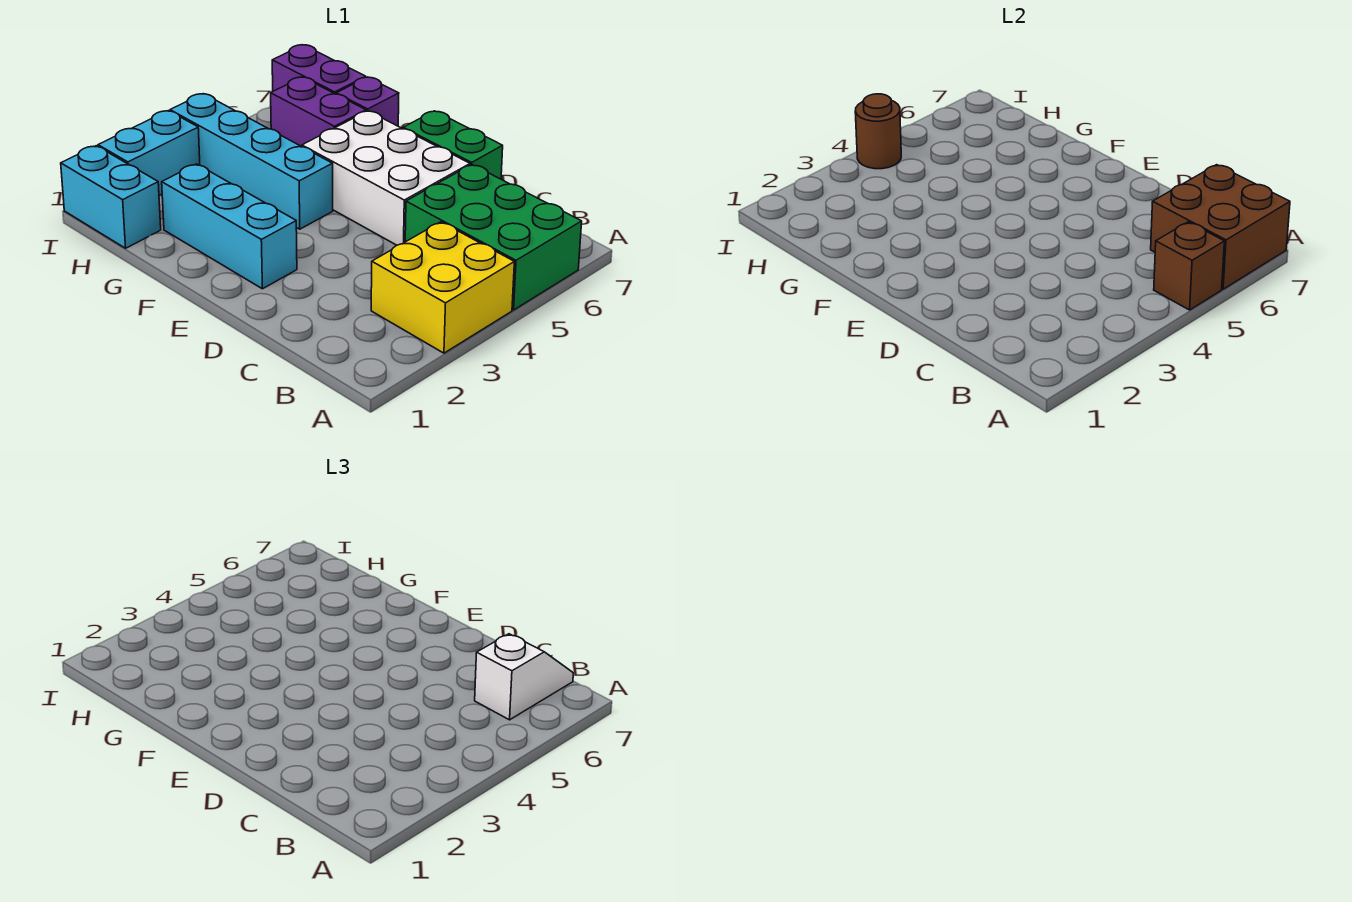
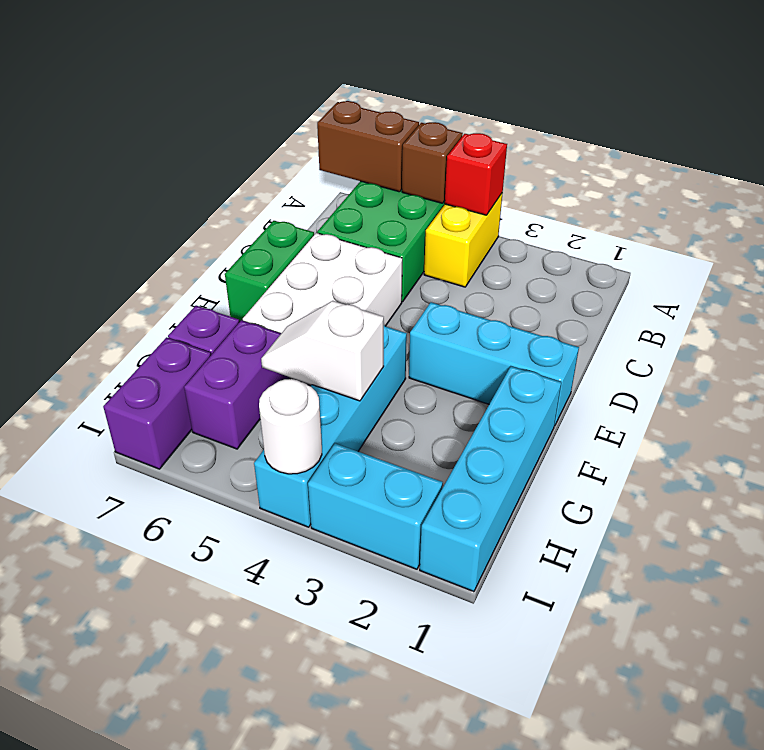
yellow 2x2 brick [371,222,514,353] -> yellow 1x2 brick [424,193,503,287]
none -> red 1x1 brick [445,133,507,215]
brown 2x2 brick [1151,165,1290,289] -> brown 1x2 brick [317,101,419,192]
white 1x2 slope [475,634,573,720] -> white 1x2 slope moved to [261,301,384,401]
cyan 1x3 brick [162,164,297,289] -> cyan 1x3 brick turned to [409,302,579,426]
cyan 1x2 brick [61,146,161,248] -> cyan 1x4 brick [420,366,561,592]
brown 1x1 round brick [855,94,901,169] -> white 1x1 round brick [259,379,322,474]

